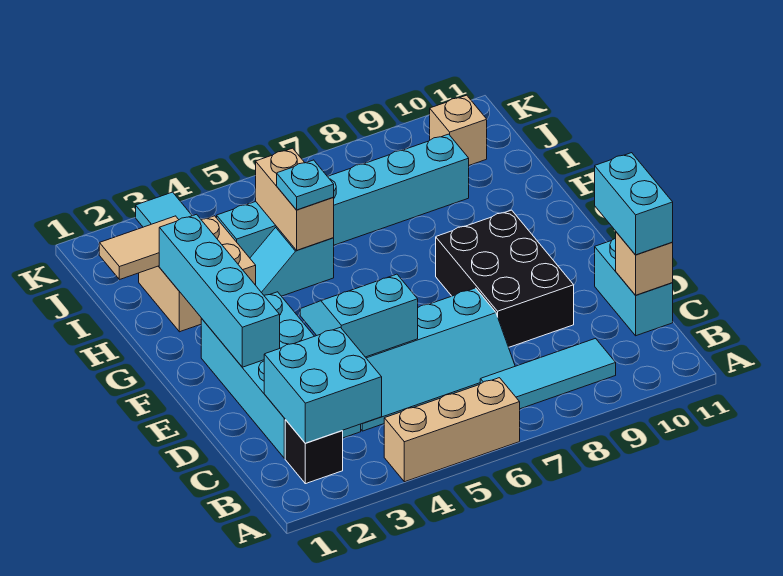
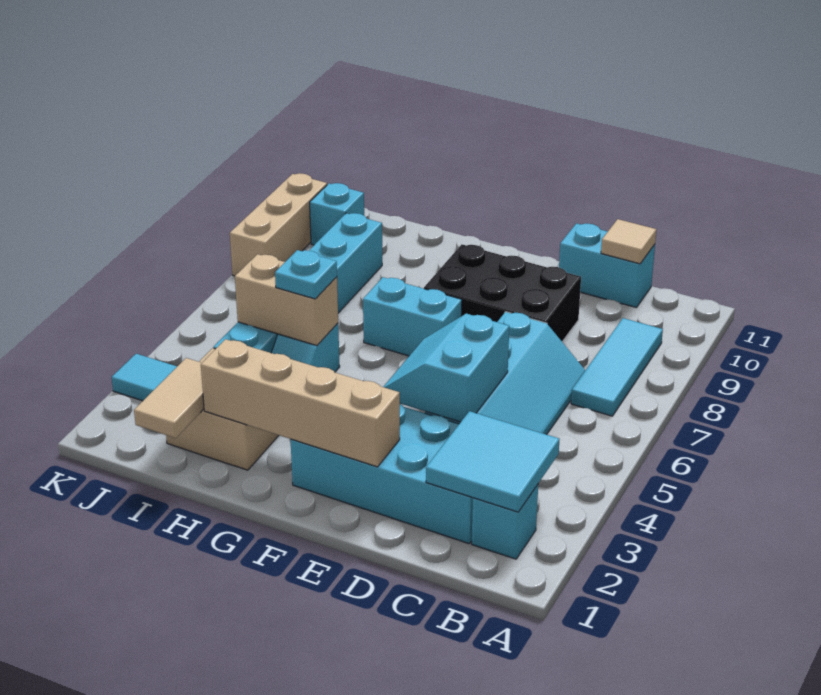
tan 1x3 brick [384,378,520,482] -> tan 1x3 brick moved to [230,173,327,276]
black 1x1 brick [285,420,343,484] -> cyan 1x1 brick [472,485,538,559]
cyan 2x2 brick [264,327,382,443] -> cyan 2x2 tile [426,411,560,512]
tan 1x1 brick [616,232,673,295] -> tan 1x1 tile [601,219,656,264]
cyan 1x2 brick [595,153,673,255] -> cyan 1x2 brick moved to [363,277,462,356]
cyan 1x4 brick [159,214,280,367] -> tan 1x4 brick [201,339,400,467]
tan 1x1 brick [430,95,487,165] -> cyan 1x1 brick [310,183,364,245]

